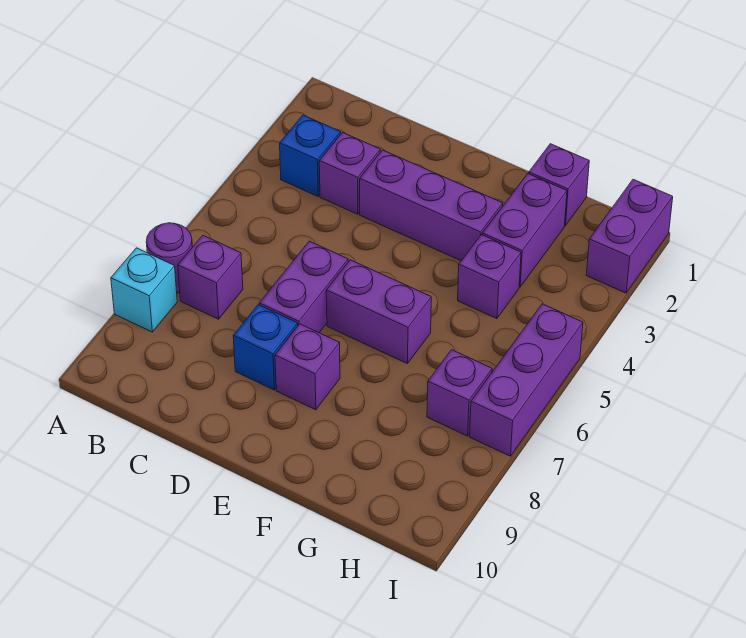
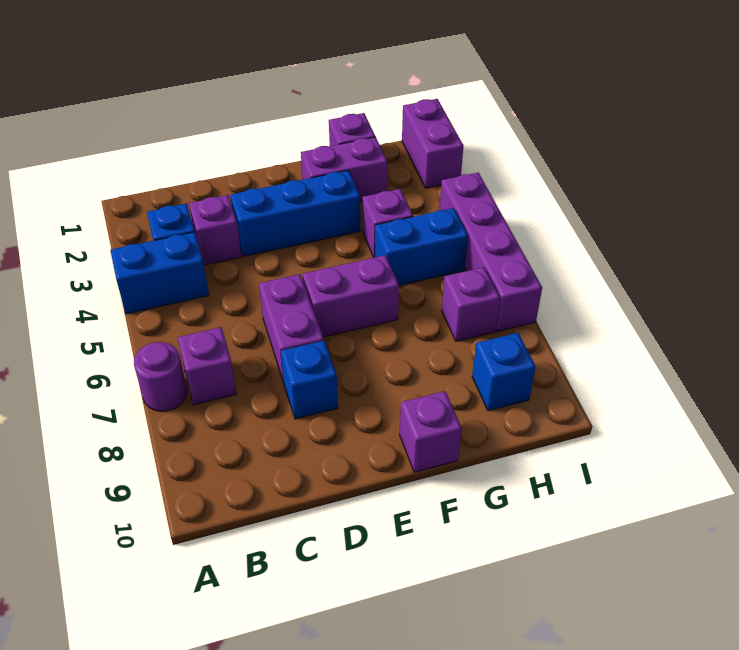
none -> blue 1x2 brick [110,232,209,314]
cyan 1x1 brick [111,248,177,332] -> none
purple 1x3 brick [360,150,503,261] -> blue 1x3 brick [230,170,360,256]
purple 1x1 brick [275,324,340,410] -> purple 1x1 brick moved to [400,391,462,472]
purple 1x2 brick [482,174,567,287] -> purple 1x2 brick turned to [301,137,387,202]
none -> blue 1x2 brick [375,208,468,285]
none -> blue 1x1 brick [472,333,536,411]
purple 1x3 brick [470,304,583,456] -> purple 1x4 brick [440,173,542,332]

